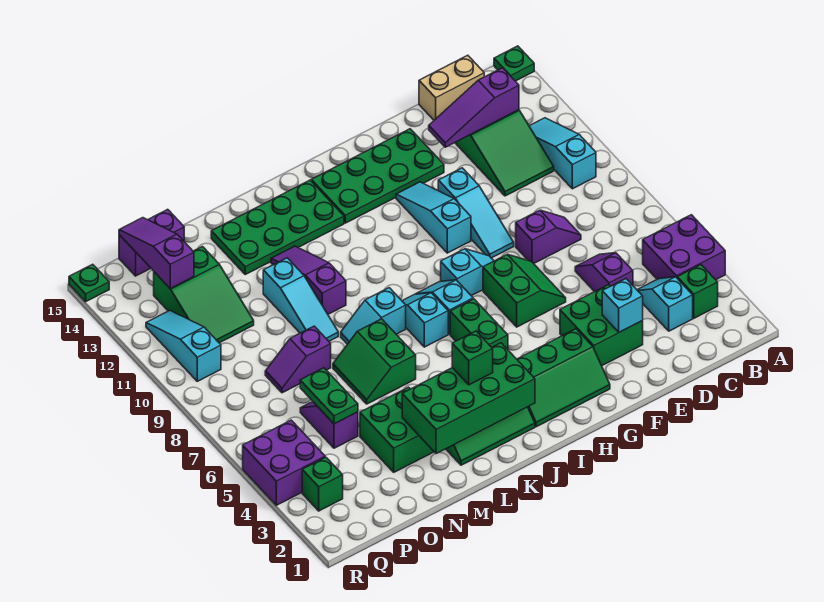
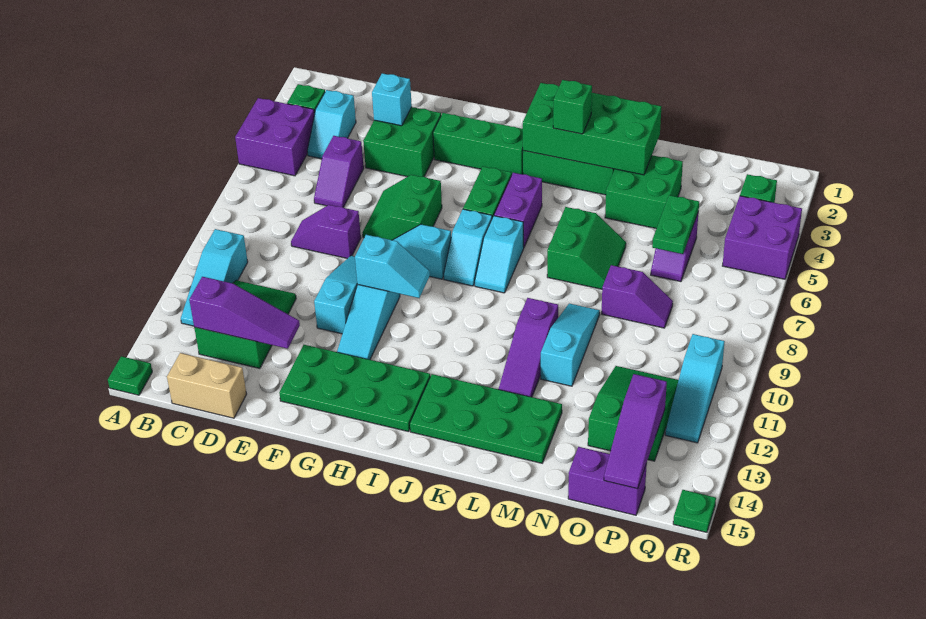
none -> purple 1x2 brick [494,173,542,247]
cyan 1x2 slope [341,288,406,344] -> cyan 1x2 slope moved to [355,235,430,298]

